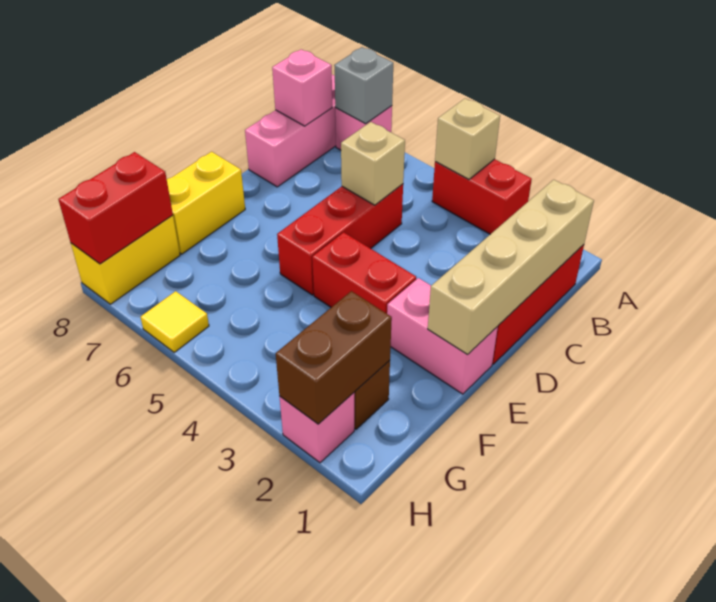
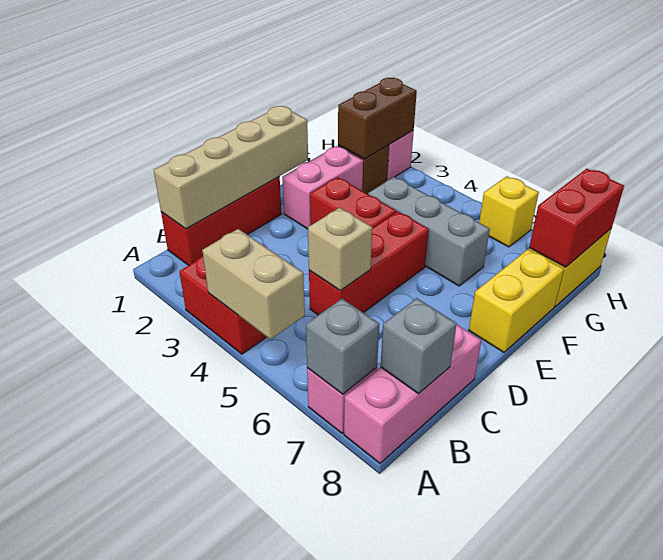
tan 1x1 brick [435,98,500,180] -> tan 1x2 brick [202,229,305,339]
pink 1x1 brick [272,49,332,126] -> grey 1x1 brick [381,298,457,394]
pink 1x2 brick [387,278,498,394] -> pink 1x2 brick turned to [282,146,363,229]
none -> grey 1x3 brick [368,177,490,286]
yellow 1x1 tile [141,291,209,352] -> yellow 1x1 brick [479,176,539,247]

